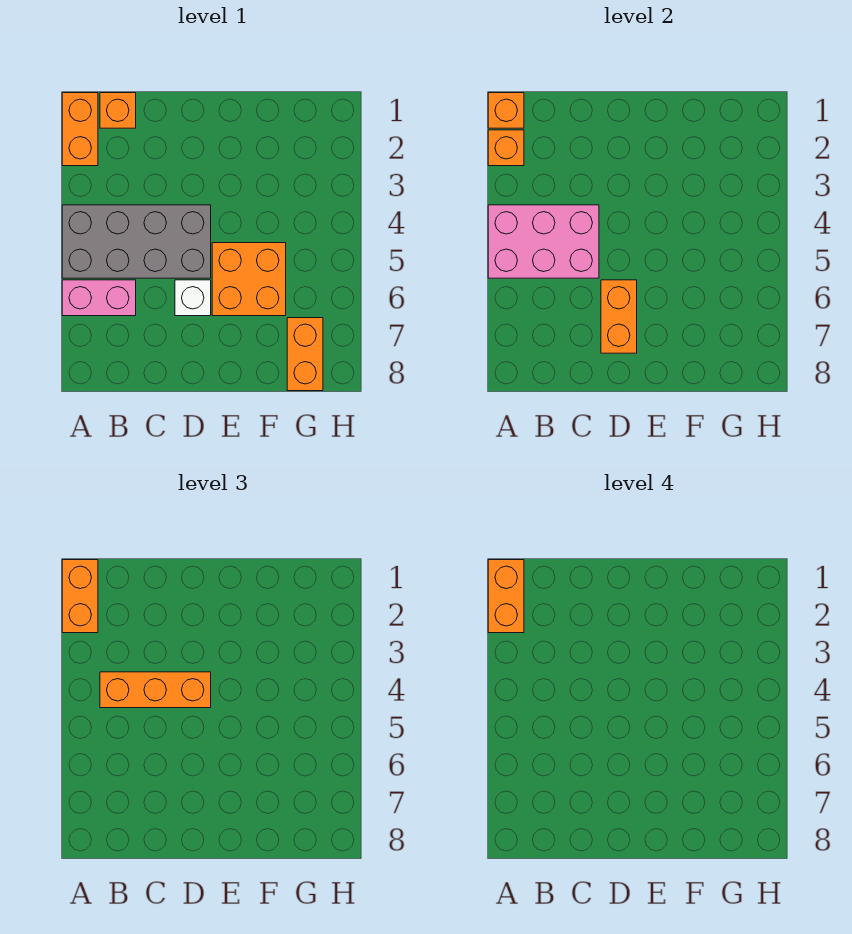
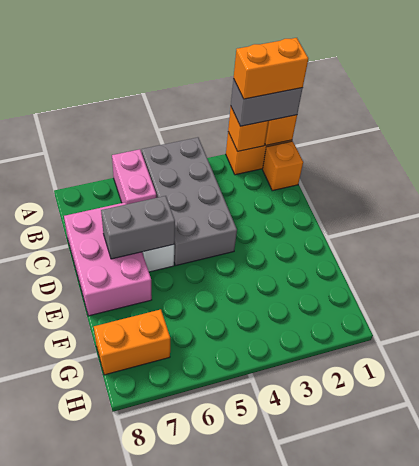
orange 1x2 brick [62,560,98,633] -> grey 1x2 brick [231,79,303,126]
pink 2x3 brick [488,205,599,278] -> pink 2x3 brick moved to [64,202,152,316]
orange 1x3 brick [100,672,211,708] -> none
orange 1x2 brick [601,280,637,353] -> grey 1x2 brick [101,196,175,259]
orange 2x2 brick [212,243,286,316] -> none

